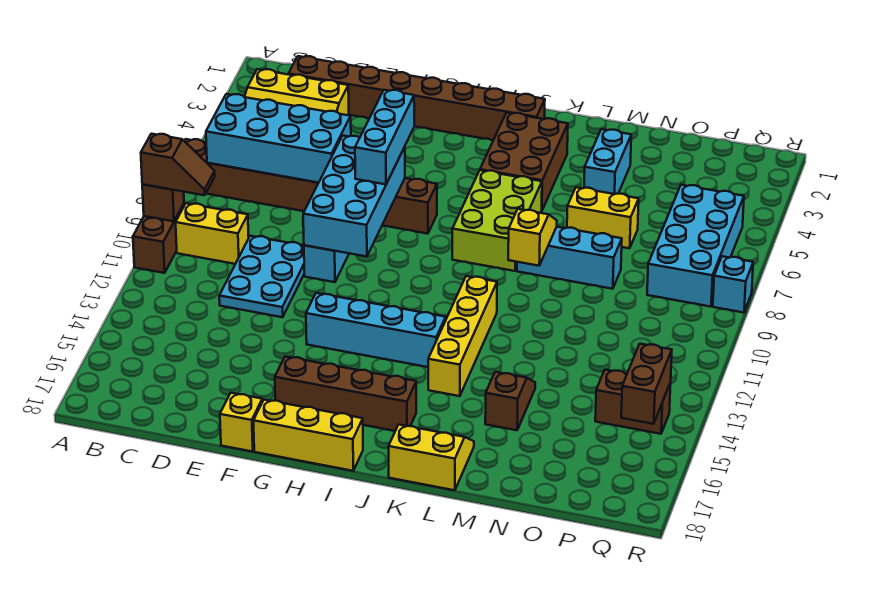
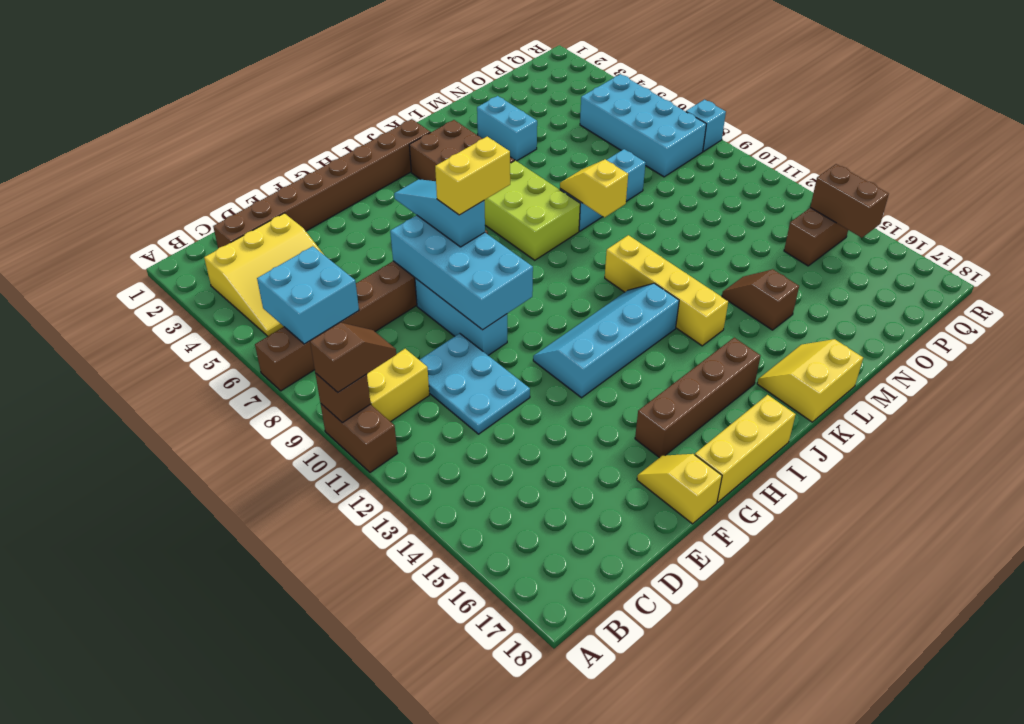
cyan 2x4 brick [206,94,351,183] -> cyan 2x2 brick [257,246,359,344]
cyan 1x3 brick [355,90,414,184] -> cyan 1x3 slope [394,179,485,247]
yellow 1x2 brick [567,187,639,248] -> yellow 1x2 brick moved to [435,137,510,215]

